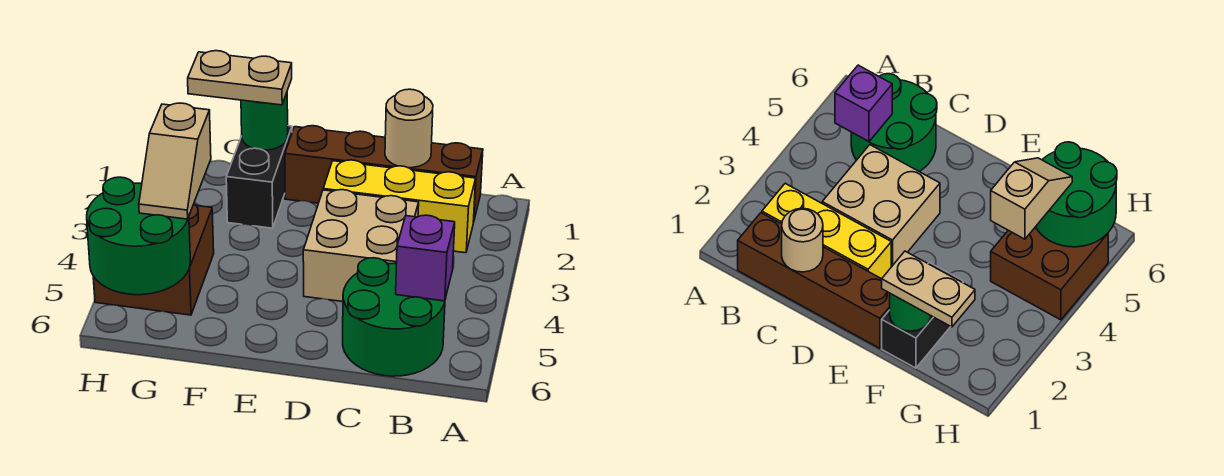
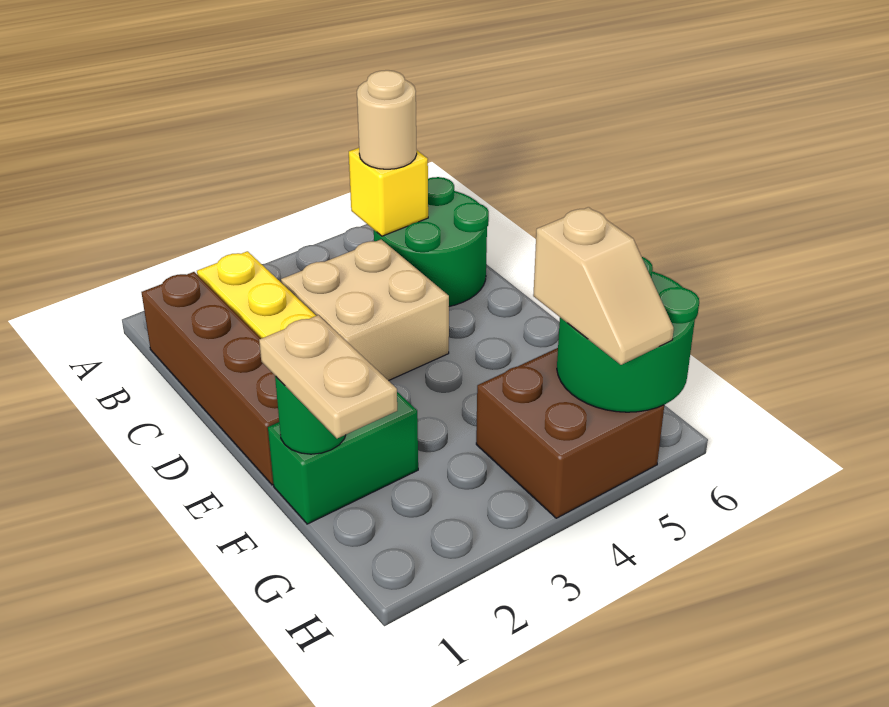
purple 1x1 brick [396,215,455,301] -> yellow 1x1 brick [349,148,428,236]
tan 1x1 round brick [385,89,433,168] -> tan 1x1 round brick moved to [357,70,417,169]
black 1x2 brick [226,126,292,228] -> green 1x2 brick [268,392,418,524]
tan 1x2 slope [139,103,211,219] -> tan 1x2 slope turned to [533,207,674,365]

